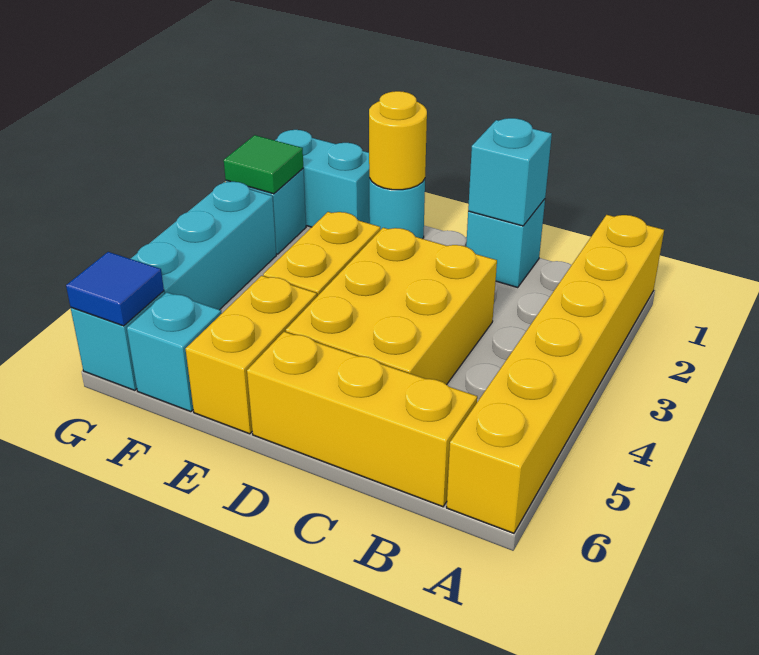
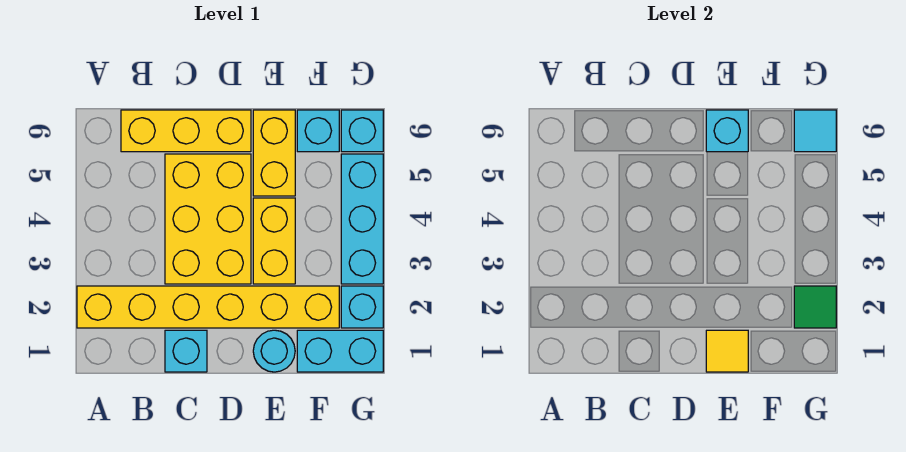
yellow 1x6 brick [447,215,664,533] -> yellow 1x6 brick turned to [77,286,339,328]
cyan 1x1 brick [468,118,552,226] -> cyan 1x1 brick moved to [706,110,748,152]
yellow 1x1 round brick [369,91,427,190] -> yellow 1x1 tile [706,330,748,372]
blue 1x1 tile [66,252,164,326] -> cyan 1x1 tile [794,110,836,152]

